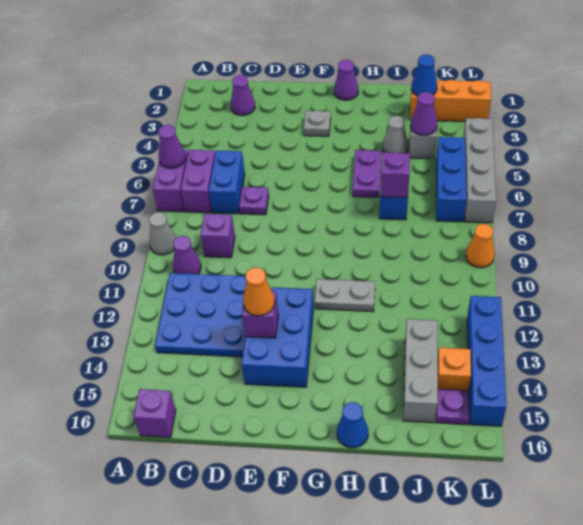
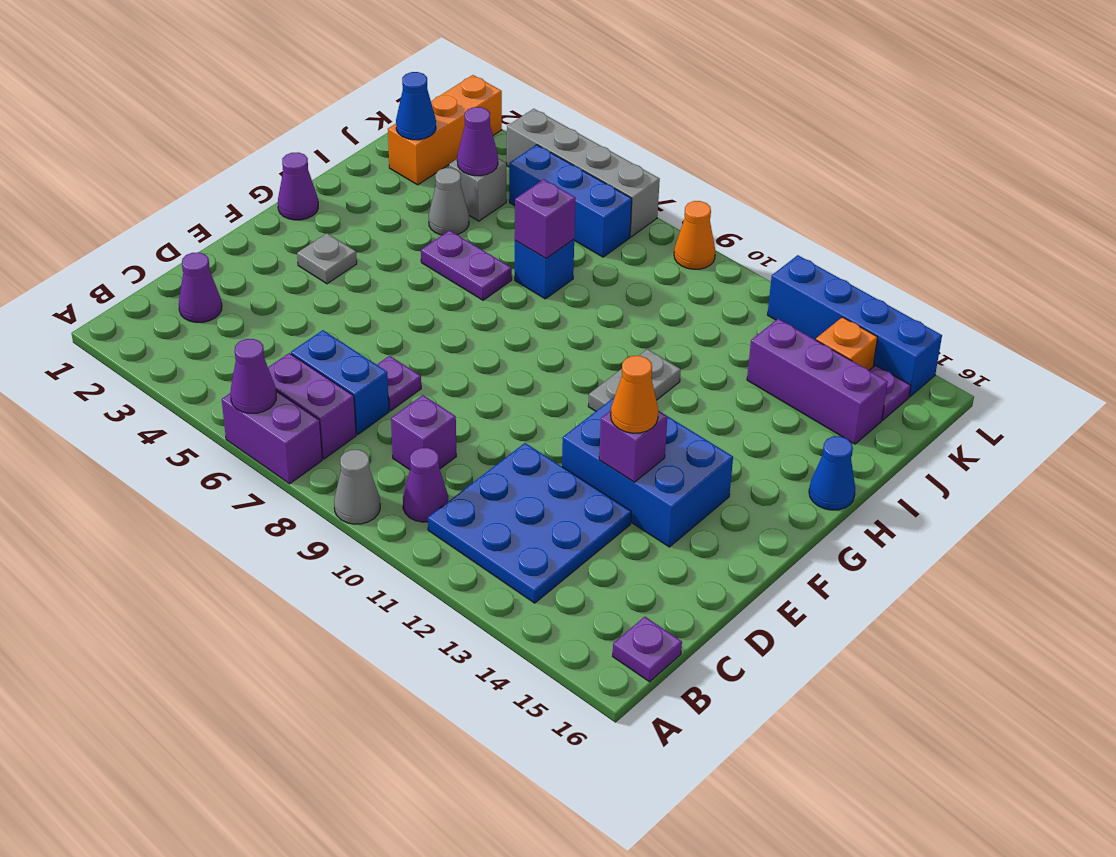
purple 1x1 brick [134,389,176,438] -> purple 1x1 plate [613,617,682,682]
grey 1x3 brick [403,319,438,423] -> purple 1x3 brick [747,319,888,444]

